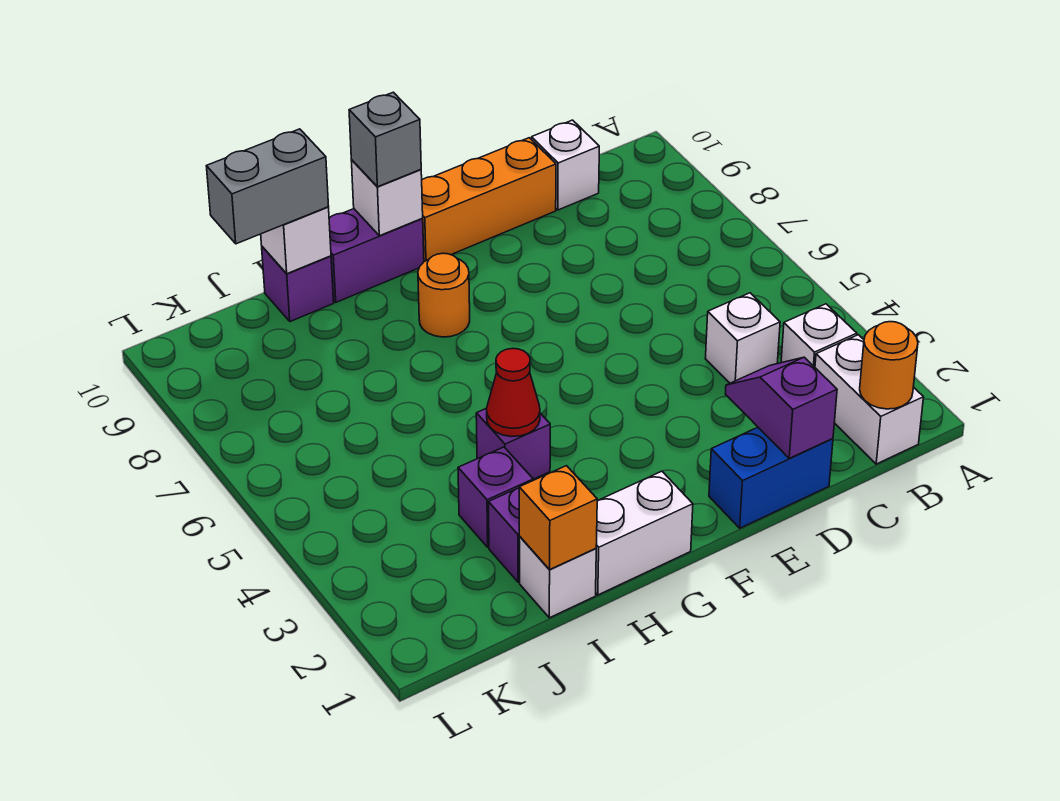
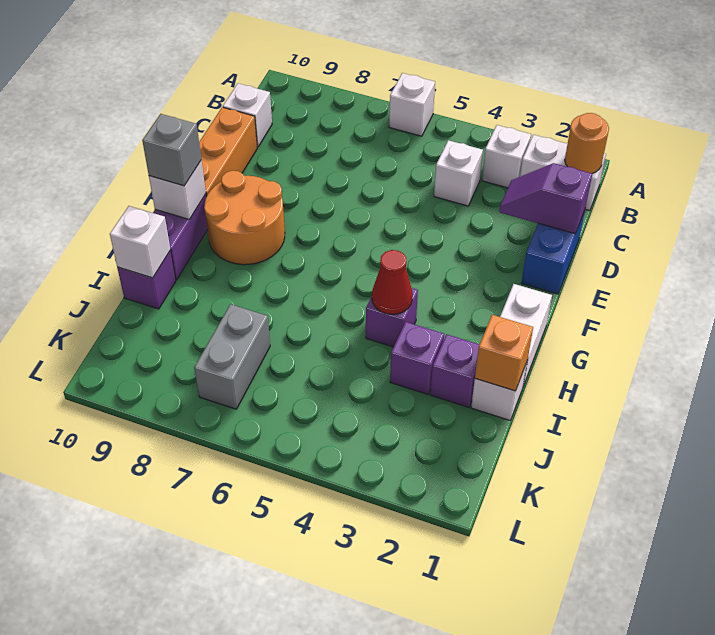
none -> white 1x1 brick [389,73,435,136]
orange 1x1 round brick [418,253,470,337] -> orange 2x2 round brick [204,171,285,265]
grey 1x2 brick [206,129,329,244] -> grey 1x2 brick moved to [194,304,270,409]

